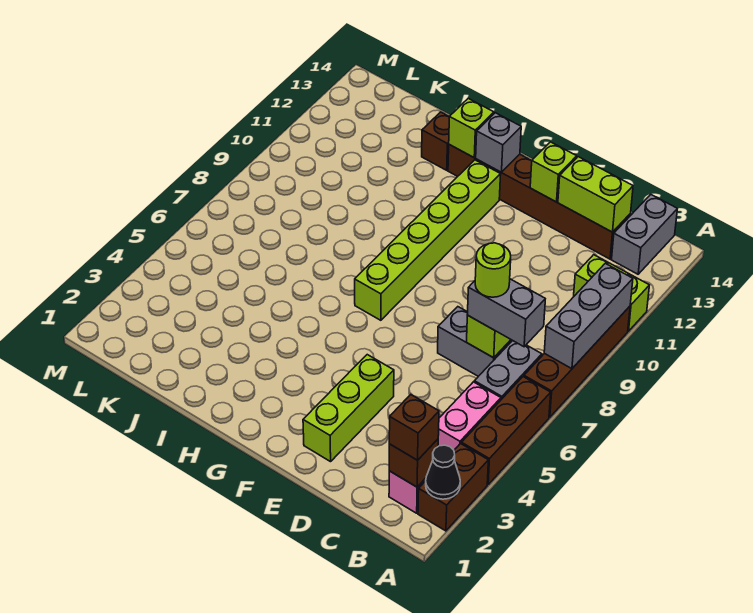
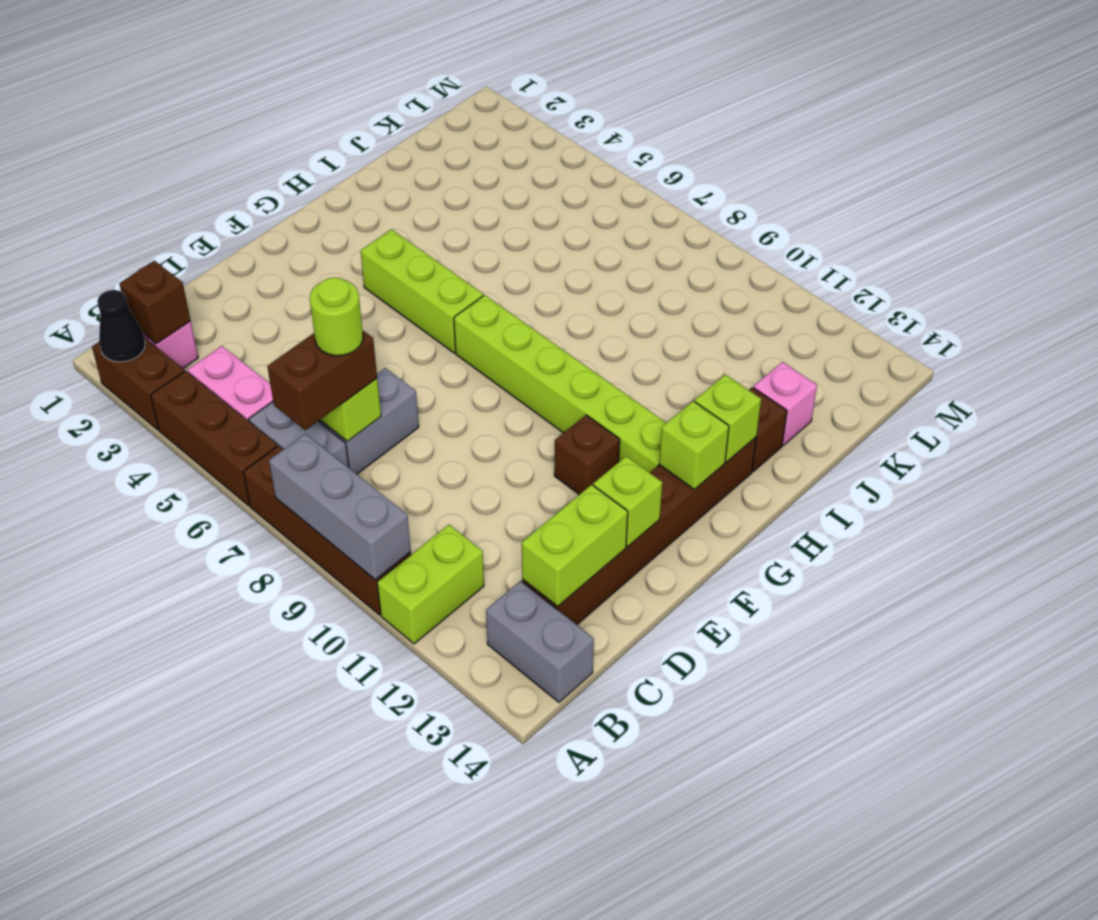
brown 1x1 brick [389,395,439,460] -> brown 1x1 brick moved to [554,415,620,495]
grey 1x2 brick [467,279,545,347] -> brown 1x2 brick [267,331,377,430]
lime 1x3 brick [303,355,394,462] -> lime 1x3 brick moved to [361,229,483,353]
grey 1x1 brick [476,113,521,172] -> lime 1x1 brick [659,401,729,490]
none -> pink 1x1 brick [753,362,817,445]

